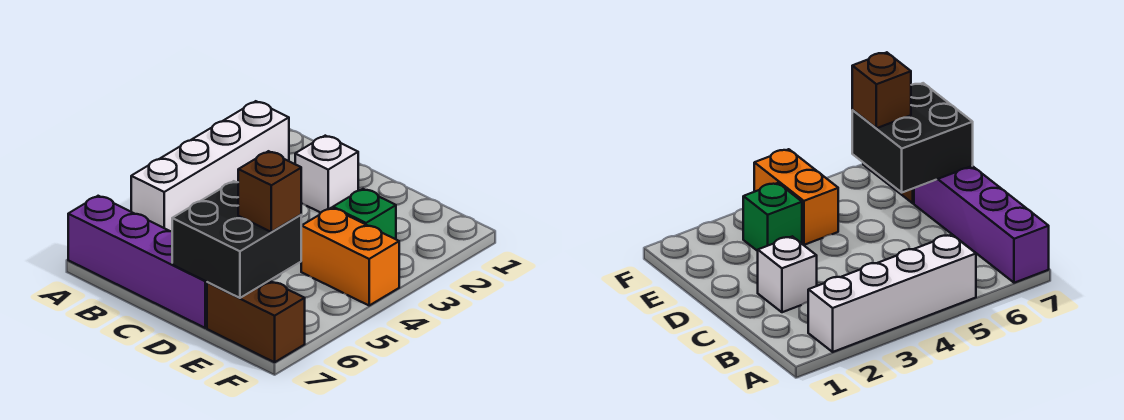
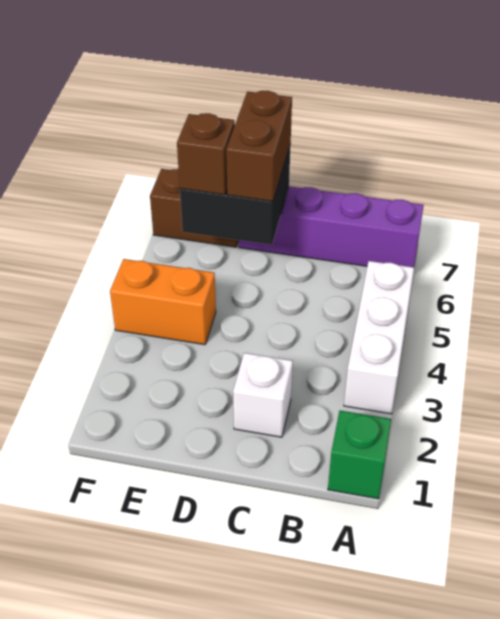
white 1x4 brick [131,101,289,231] -> white 1x3 brick [344,261,414,414]
none -> brown 1x2 brick [226,91,292,202]
green 1x1 brick [333,189,396,239] -> green 1x1 brick moved to [328,411,391,499]

